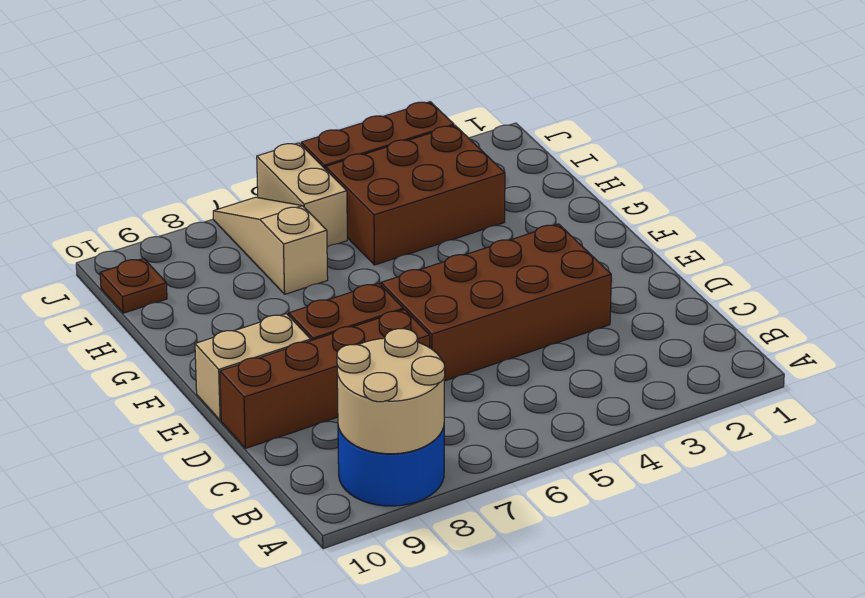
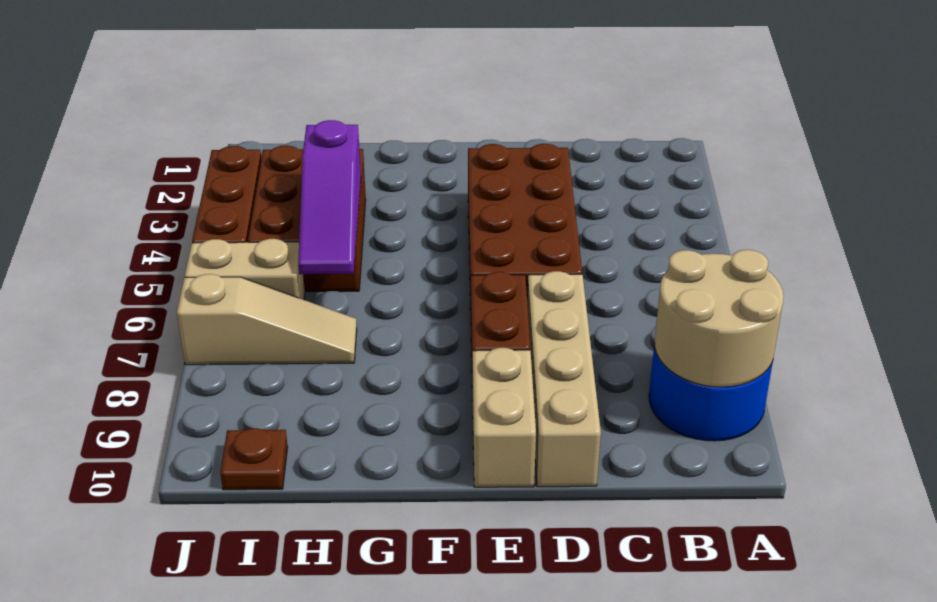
brown 1x4 brick [220,310,430,449] -> tan 1x4 brick [527,271,601,487]
none -> purple 1x3 slope [298,120,361,274]
tan 1x3 slope [213,197,328,294] -> tan 1x3 slope turned to [177,274,357,365]

